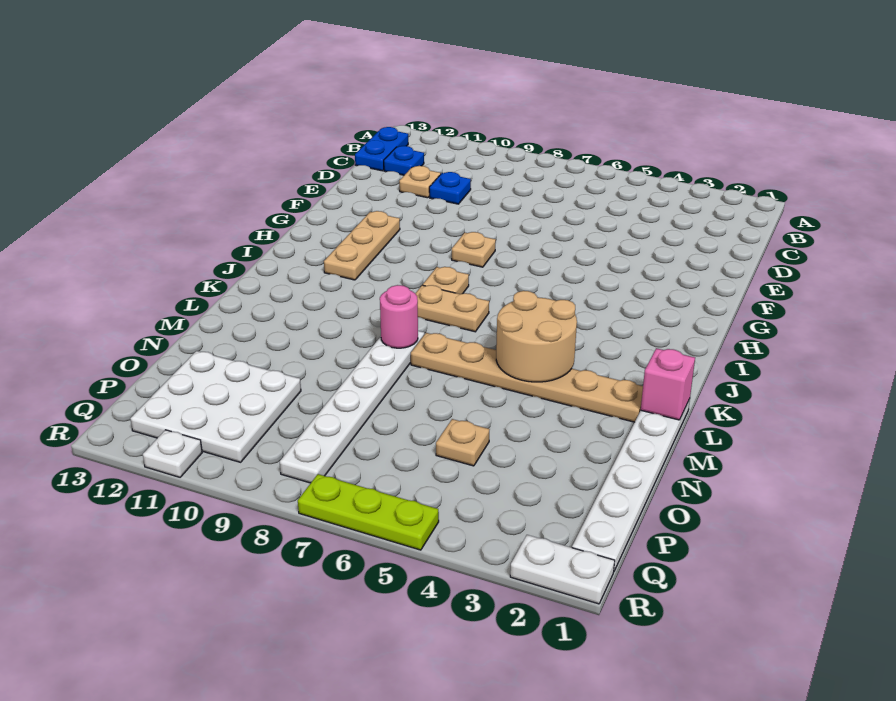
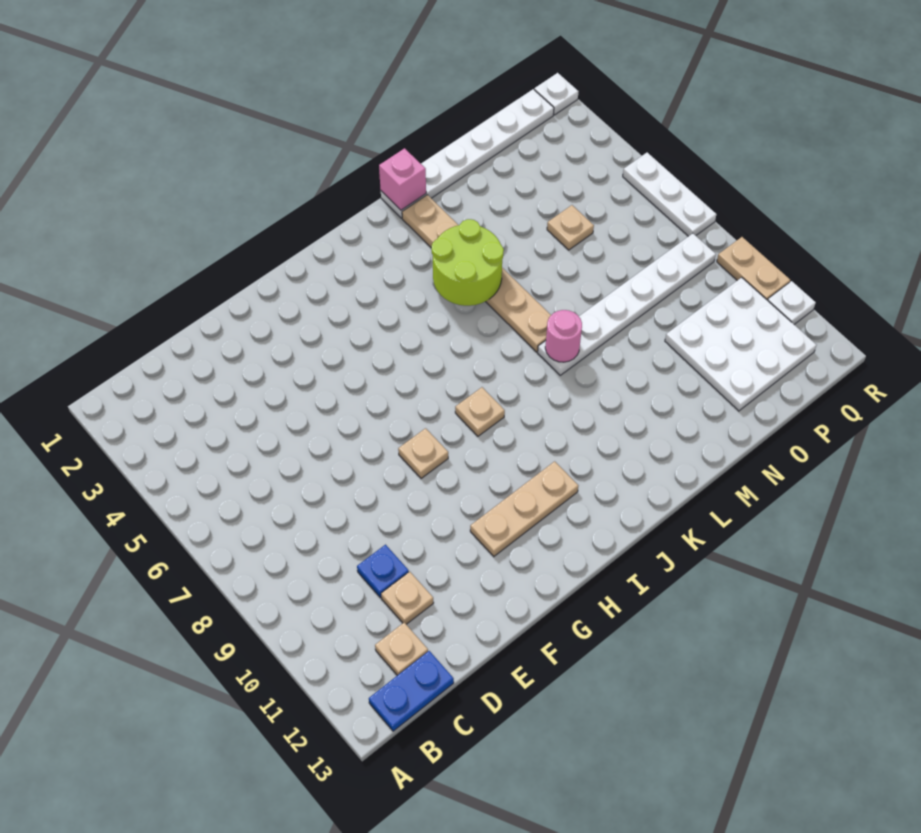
blue 1x1 plate [384,146,424,175] -> tan 1x1 plate [375,623,428,675]
tan 1x2 plate [415,285,489,332] -> tan 1x2 plate moved to [717,237,790,300]
tan 2x2 round brick [496,291,577,382] -> lime 2x2 round brick [431,219,504,306]
white 1x2 plate [510,535,615,604] -> white 1x1 plate [534,73,578,115]
lime 1x3 plate [298,474,439,550] -> white 1x3 plate [623,153,717,236]

